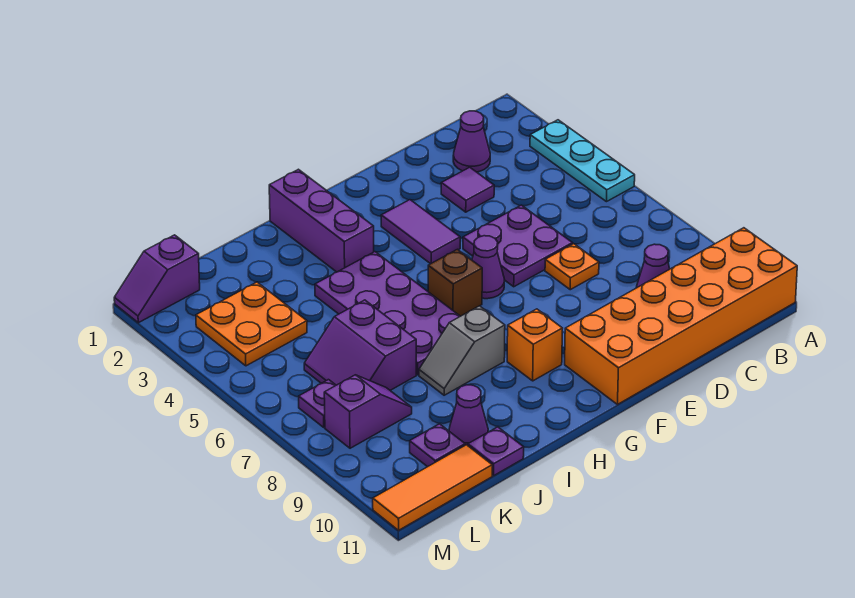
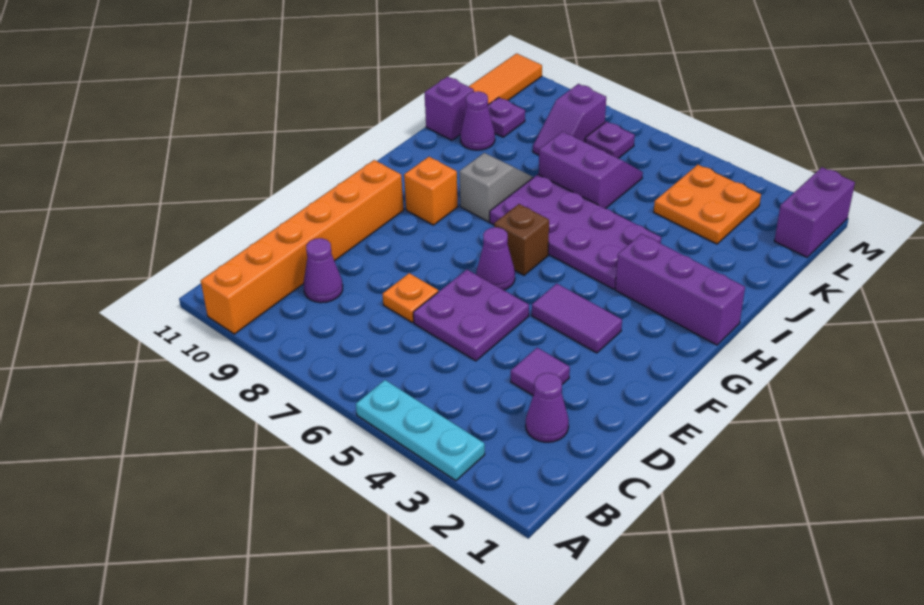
orange 2x6 brick [565,228,797,404] -> orange 1x6 brick [201,160,404,334]
purple 1x1 plate [468,427,524,475] -> purple 1x1 brick [424,77,474,140]
purple 1x2 slope [114,235,200,323] -> purple 1x2 brick [775,167,855,257]

